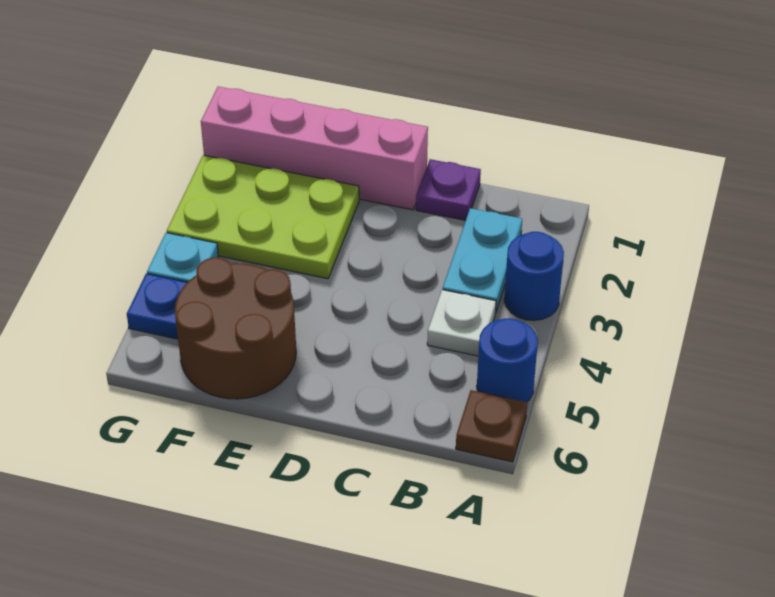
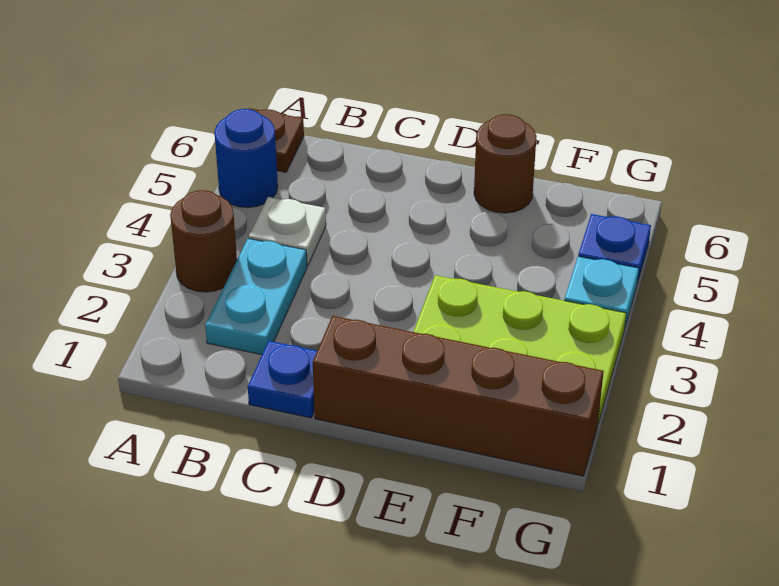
blue 1x1 round brick [504,232,564,321] -> brown 1x1 round brick [170,190,237,292]
purple 1x1 plate [416,159,481,220] -> blue 1x1 plate [248,341,317,418]
pink 1x4 brick [201,87,428,210] -> brown 1x4 brick [313,316,604,476]
brown 2x2 round brick [175,258,296,399] -> brown 1x1 round brick [474,114,537,213]

